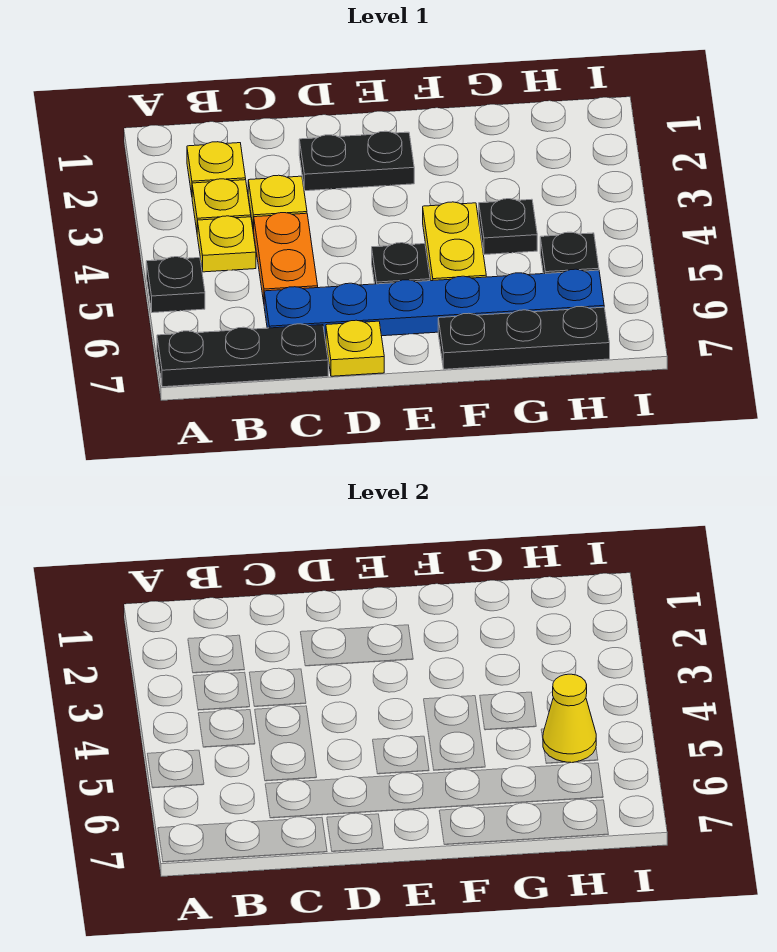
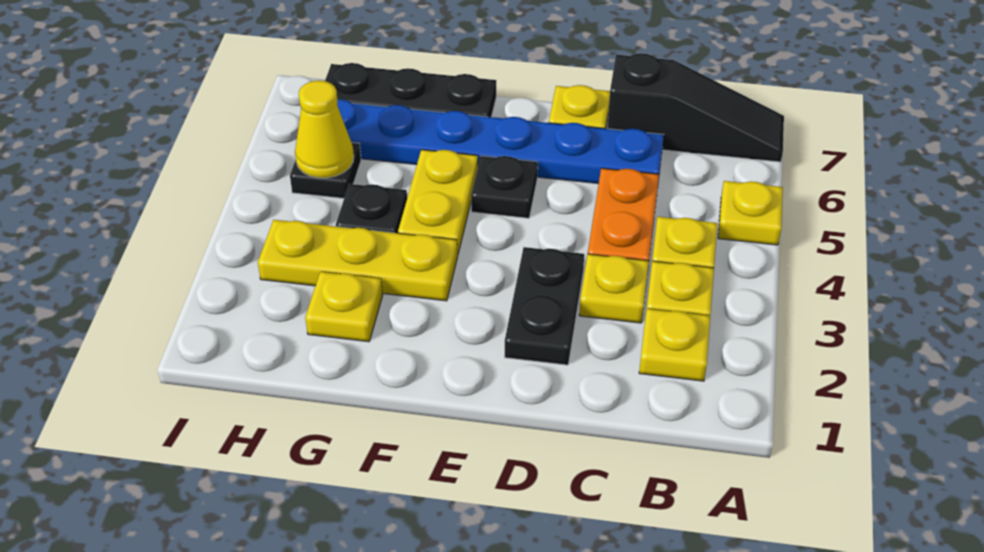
black 1x1 plate [146,257,205,313] -> yellow 1x1 plate [718,181,783,245]
black 1x3 plate [157,324,328,387] -> black 1x3 slope [608,53,784,162]
black 1x2 plate [299,131,414,191] -> black 1x2 plate turned to [505,247,584,365]
none -> yellow 1x3 plate [258,220,458,301]
none -> yellow 1x1 plate [305,272,383,342]

